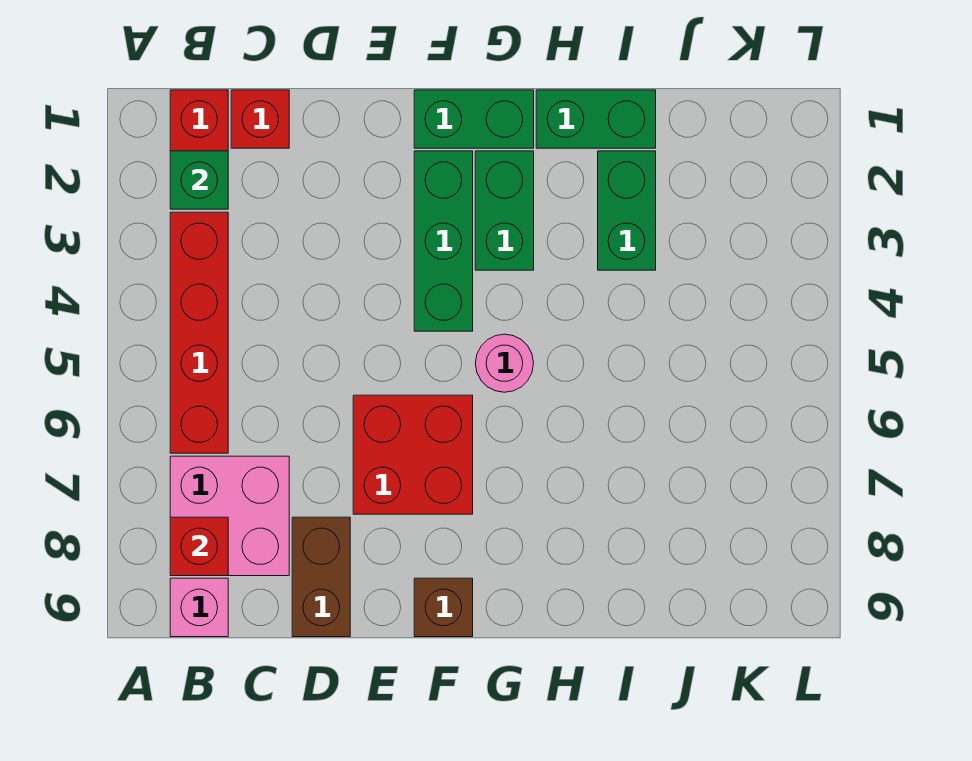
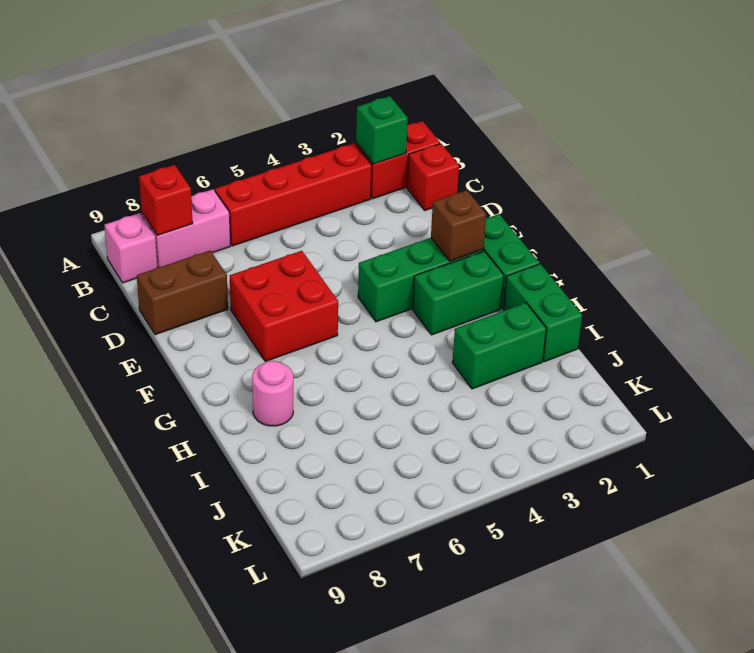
pink 2x2 brick [170,456,289,576] -> pink 1x2 brick [142,189,231,267]
brown 1x1 brick [414,578,473,637] -> brown 1x1 brick moved to [431,190,486,261]
pink 1x1 round brick [475,334,534,392] -> pink 1x1 round brick moved to [252,361,293,426]

